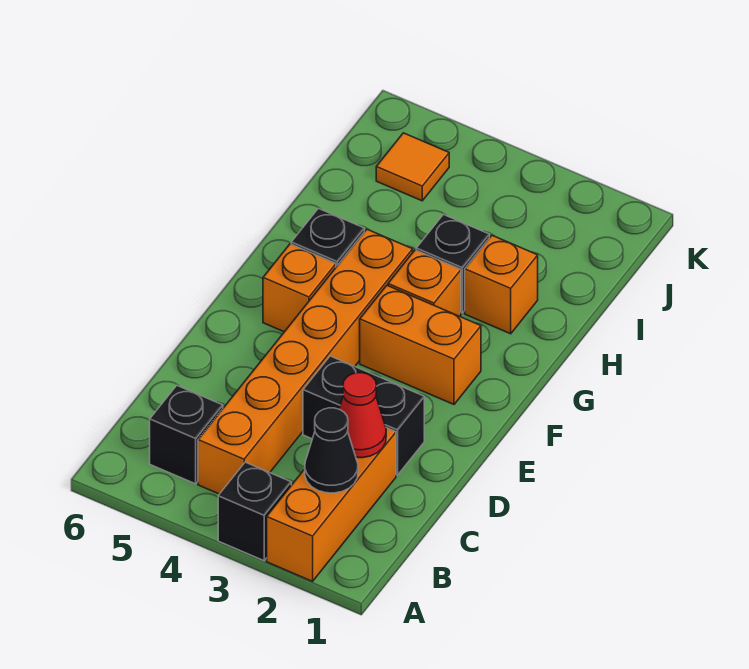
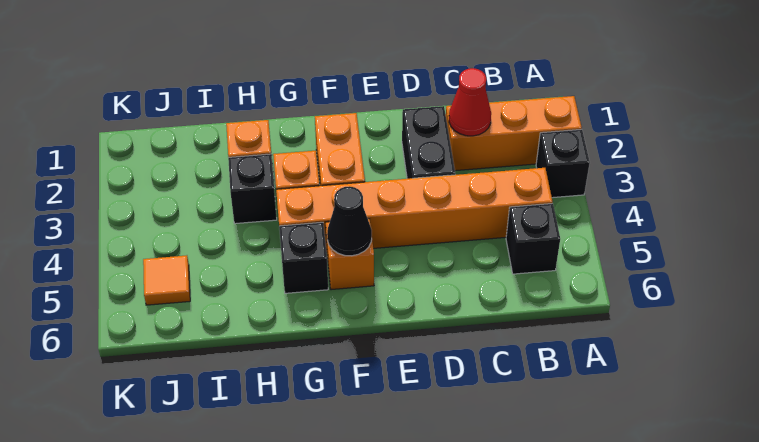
black 1x1 cone [305,408,358,493] -> black 1x1 cone moved to [327,186,372,256]

